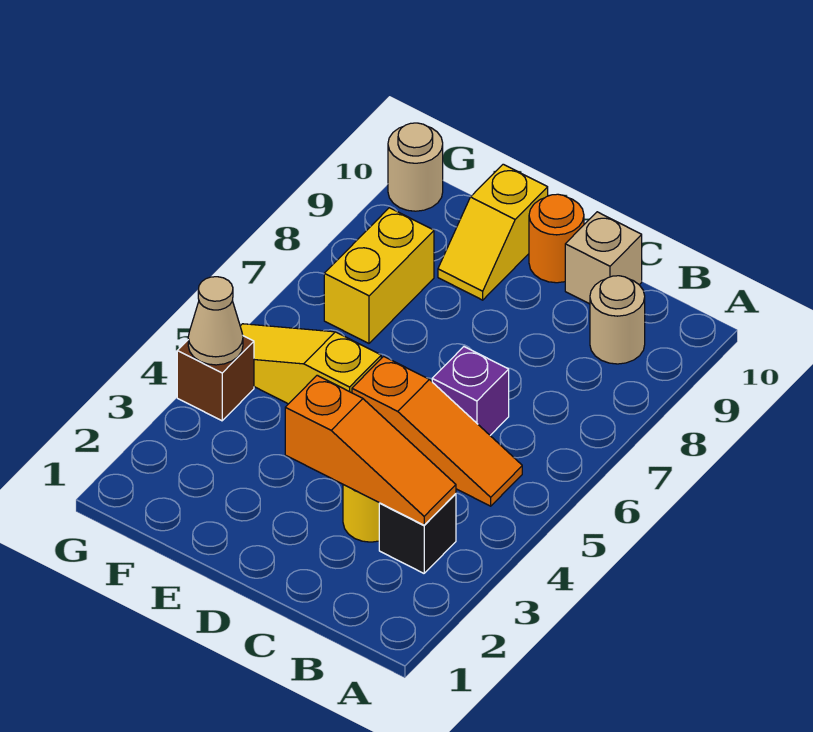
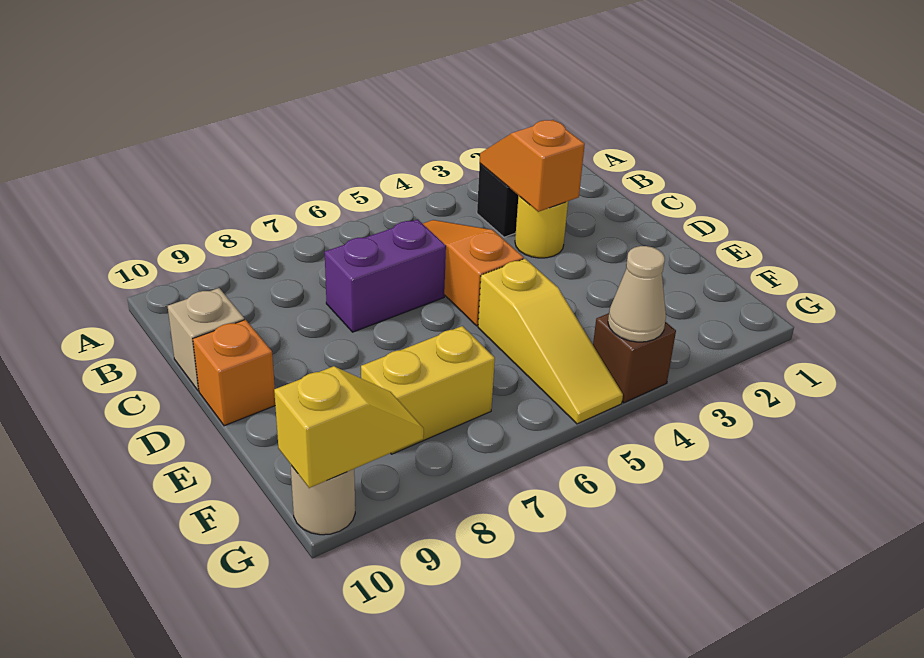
orange 1x3 slope [285,375,456,525] -> orange 1x2 slope [480,120,585,212]
tan 1x1 round brick [590,276,645,364] -> none
purple 1x1 brick [432,347,509,435] -> purple 1x2 brick [325,219,446,332]
orange 1x1 round brick [529,194,584,283] -> orange 1x1 brick [193,320,275,426]
yellow 1x2 slope [438,164,548,300] -> yellow 1x2 slope moved to [274,366,424,488]

